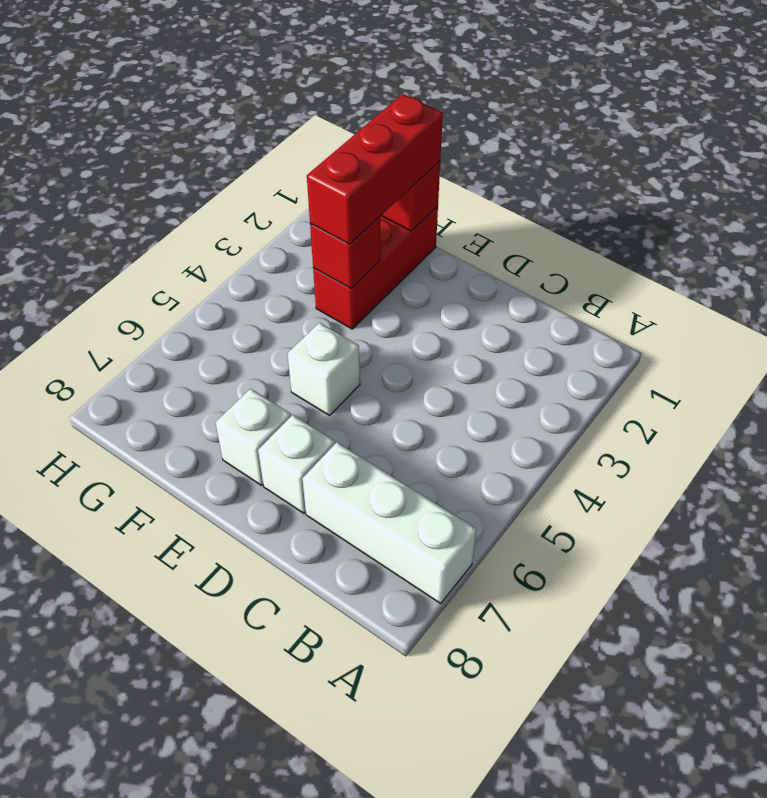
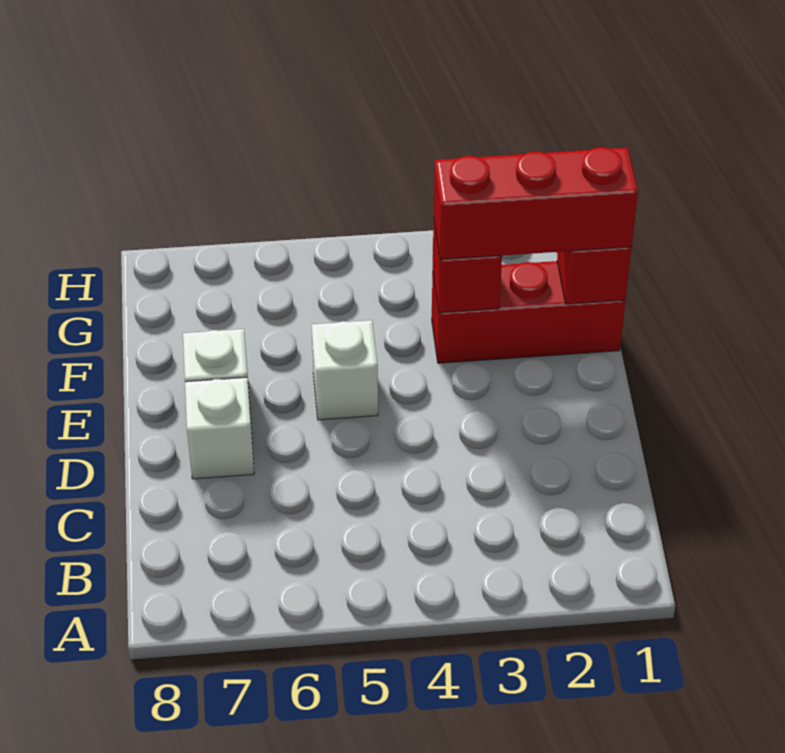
white 1x3 brick [302,442,476,603] -> none

